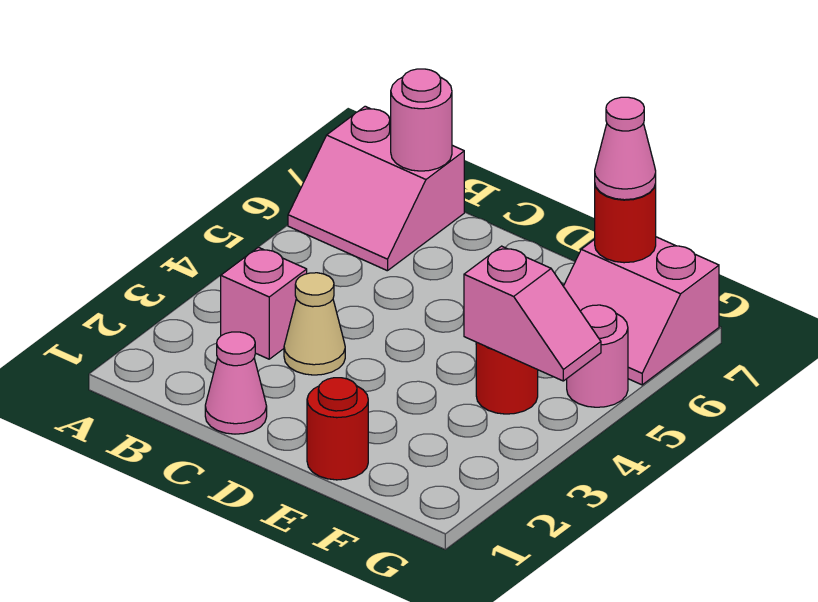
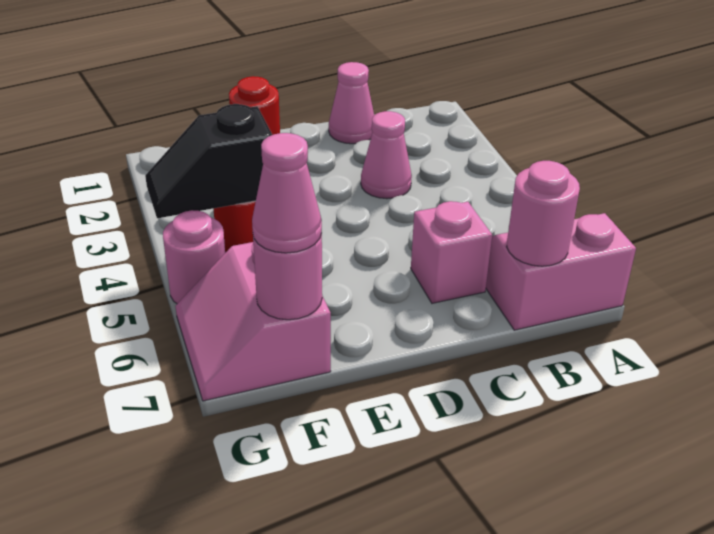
pink 1x1 brick [221,247,307,359] -> pink 1x1 brick moved to [411,201,492,303]
tan 1x1 cone [284,273,345,375] -> pink 1x1 cone [361,111,412,199]
pink 1x2 slope [464,246,601,381] -> black 1x2 slope [145,104,272,218]
pink 2x2 slope [563,237,719,385] -> pink 2x2 slope turned to [175,242,331,401]
red 1x1 round brick [595,184,656,263] -> pink 1x1 round brick [253,234,322,320]

